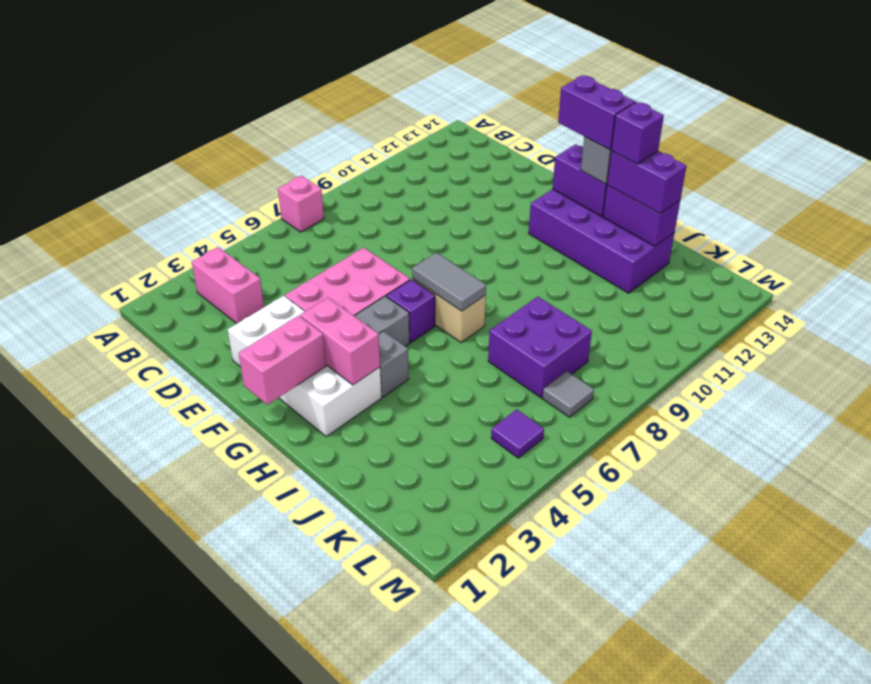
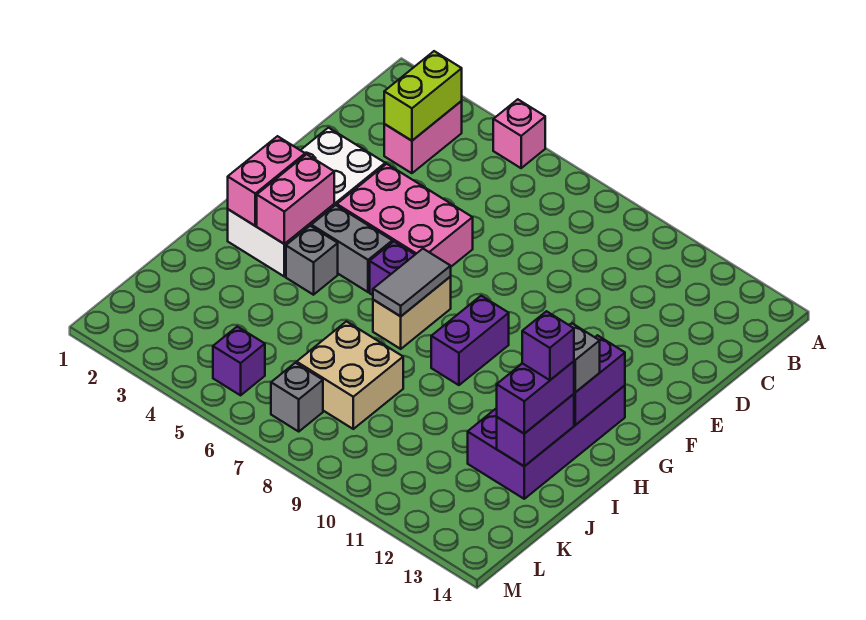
pink 1x1 brick [278,176,324,232] -> pink 1x1 brick moved to [493,99,545,168]
none -> lime 1x2 brick [384,51,462,141]
pink 1x2 brick [239,316,326,405] -> pink 1x2 brick turned to [228,136,305,226]
purple 1x2 brick [558,75,635,150] -> purple 1x2 brick moved to [431,296,509,385]
purple 2x2 brick [488,297,592,398] -> tan 2x2 brick [297,321,403,429]
purple 1x1 tile [491,409,544,458] -> purple 1x1 brick [213,327,265,395]
grey 1x1 tile [542,371,594,417] -> grey 1x1 brick [271,363,323,431]

